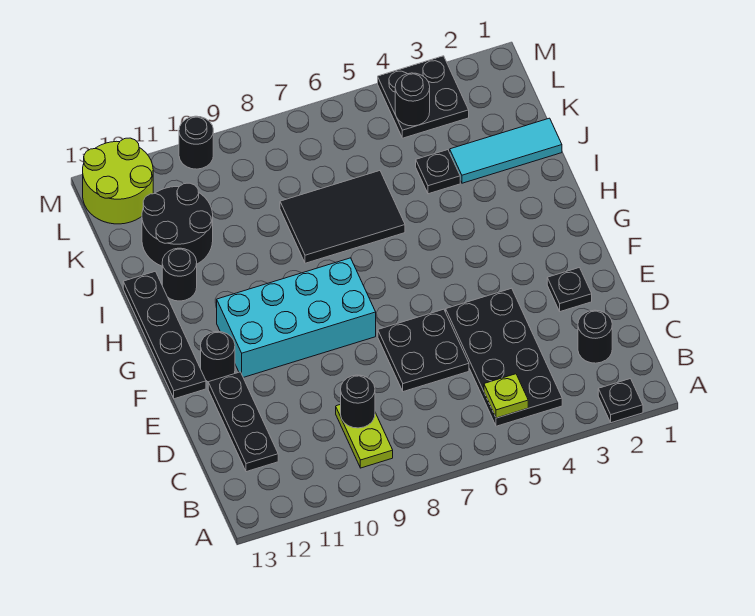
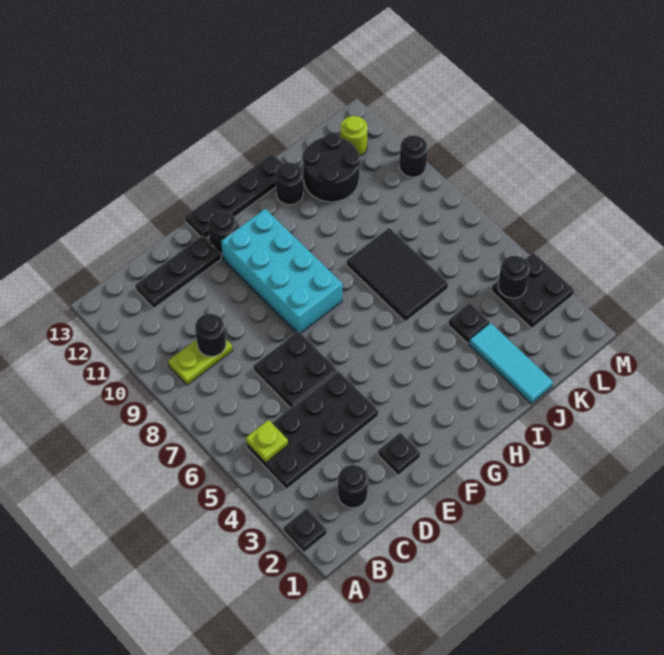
lime 2x2 round brick [83,138,153,224] -> lime 1x1 round brick [340,116,368,156]

